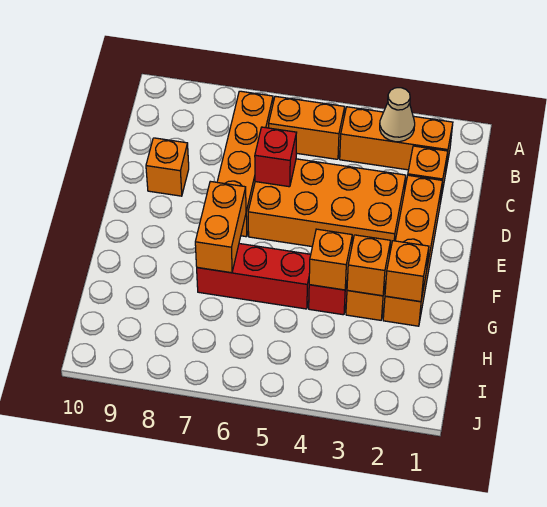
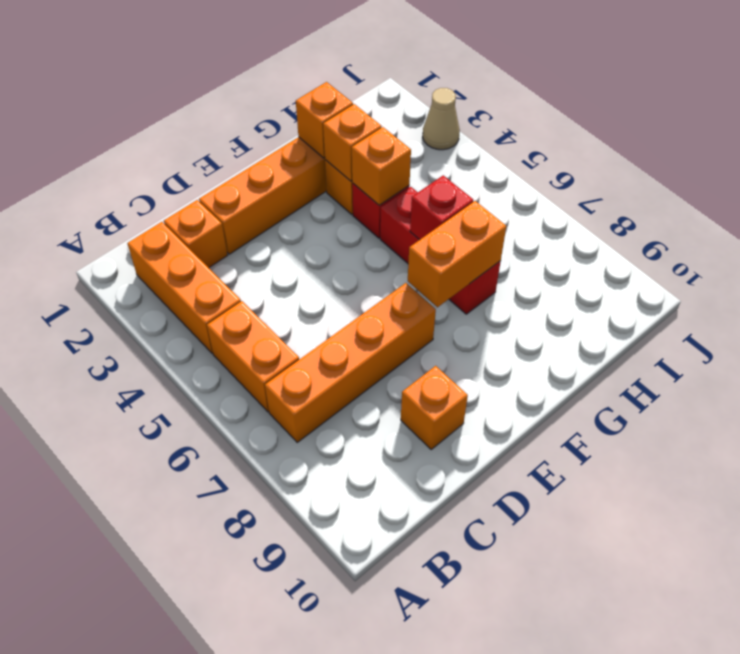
tan 1x1 cone [380,88,415,142] -> tan 1x1 cone moved to [423,88,460,150]
orange 2x4 brick [248,159,406,251] -> none
red 1x1 brick [255,127,297,187] -> red 1x1 brick moved to [410,175,473,240]

